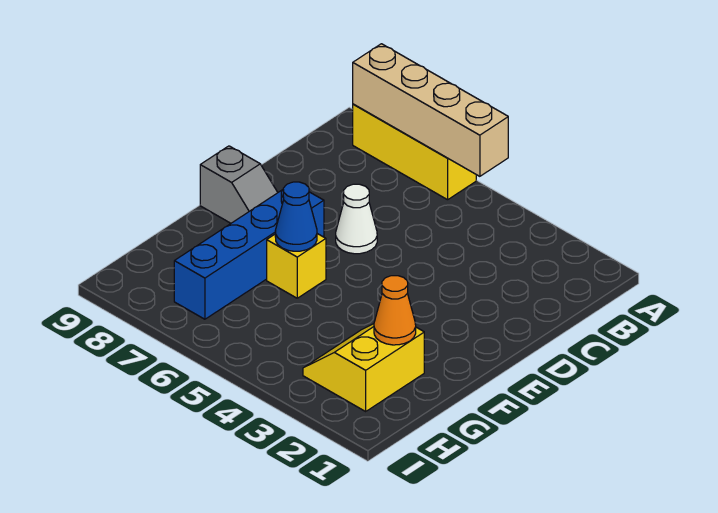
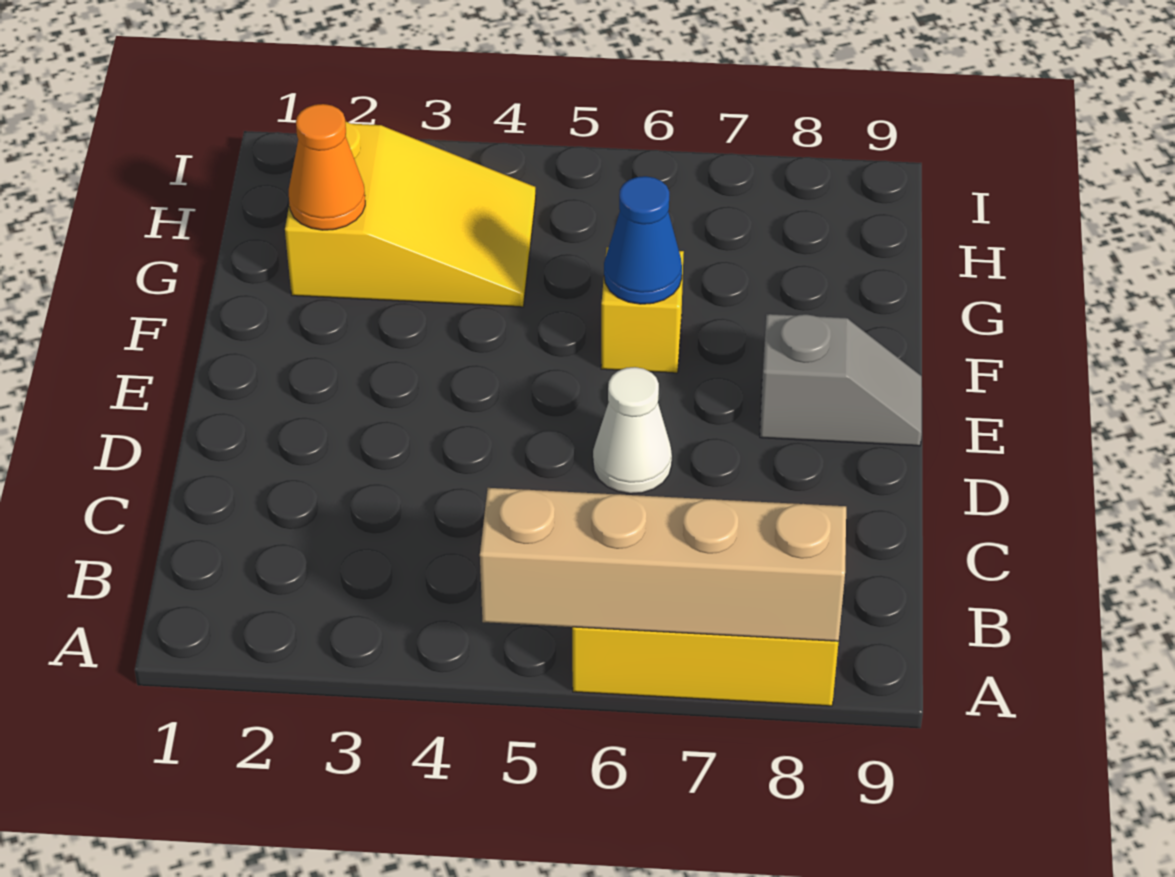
blue 1x4 brick [174,190,324,319] -> none
grey 1x2 slope [200,146,278,223] -> grey 1x2 slope turned to [760,314,922,446]
yellow 2x2 slope [303,324,424,411] -> yellow 2x3 slope [285,122,536,307]

